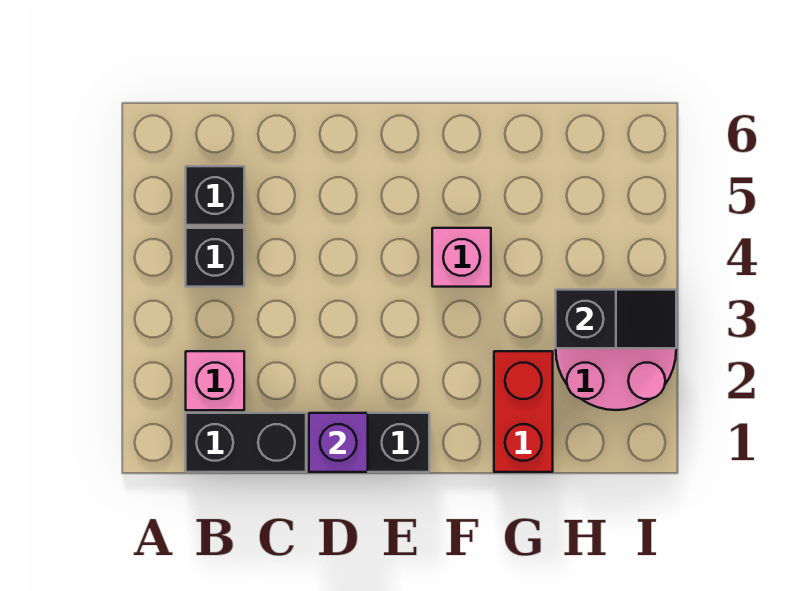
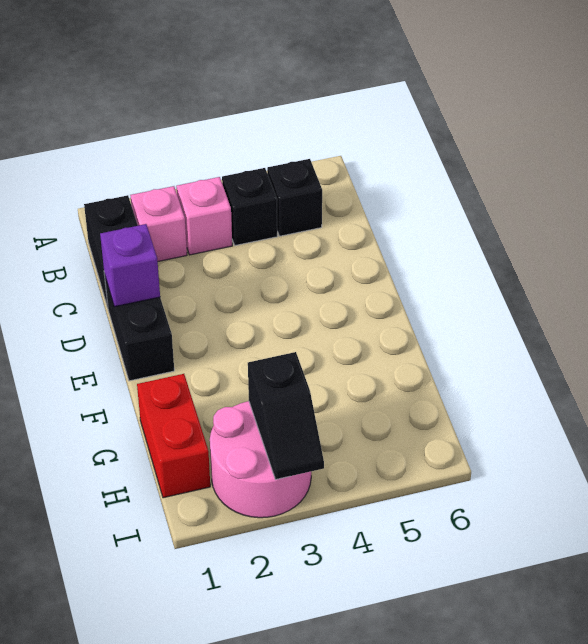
pink 1x1 brick [432,228,491,287] -> pink 1x1 brick moved to [176,177,232,255]
red 1x2 brick [494,351,553,472] -> red 1x2 brick turned to [137,374,210,498]

